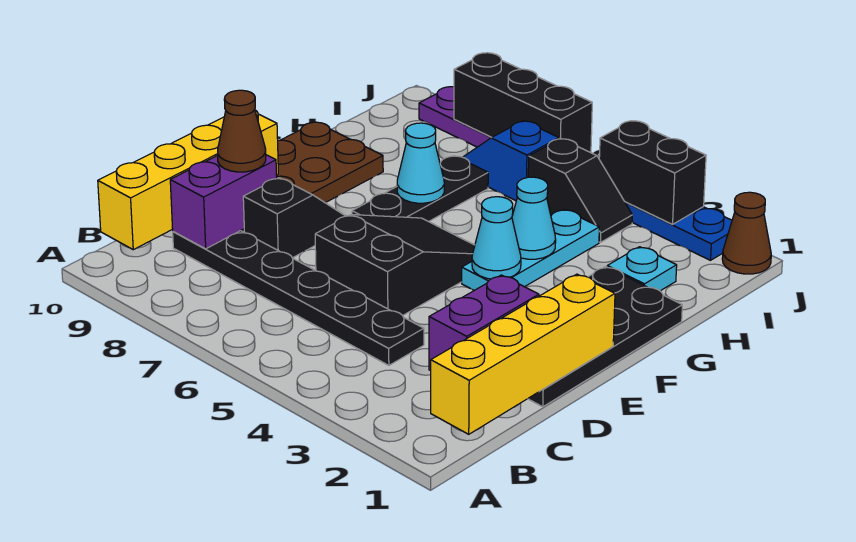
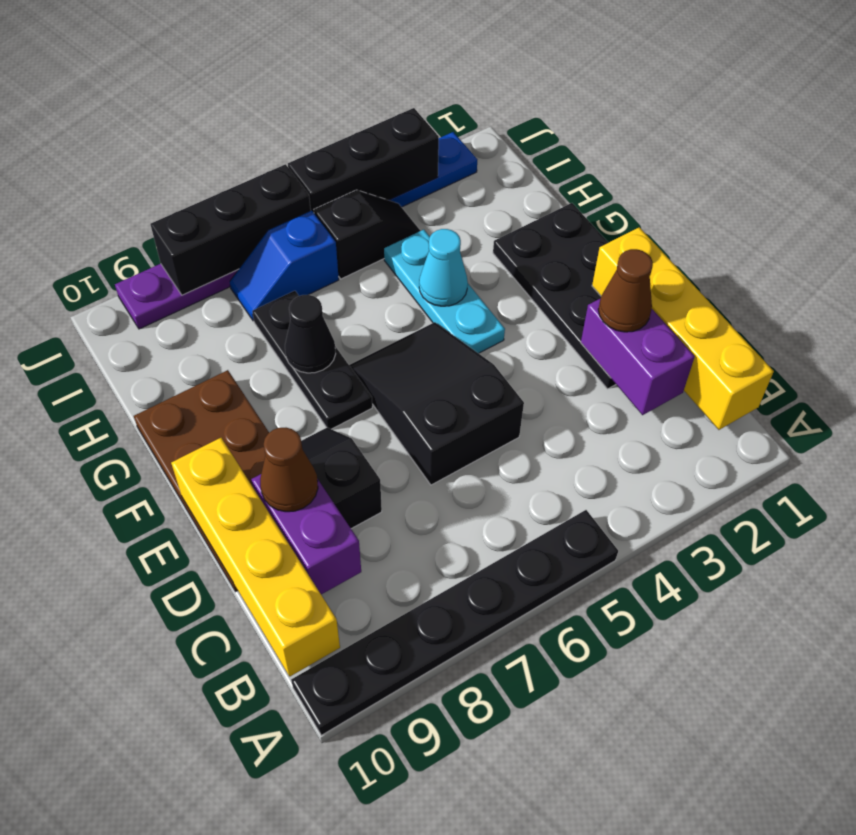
black 1x6 plate [173,231,424,365] -> black 1x6 plate moved to [291,510,618,735]
cyan 1x1 cone [472,197,521,279] -> none
cyan 1x1 cone [397,123,444,203] -> black 1x1 cone [285,295,336,373]
cyan 1x1 plate [607,247,677,291] -> none
brown 1x1 cone [722,192,771,274] -> brown 1x1 cone moved to [598,249,653,332]
black 1x2 brick [599,121,706,224] -> black 1x3 brick [288,108,439,213]

